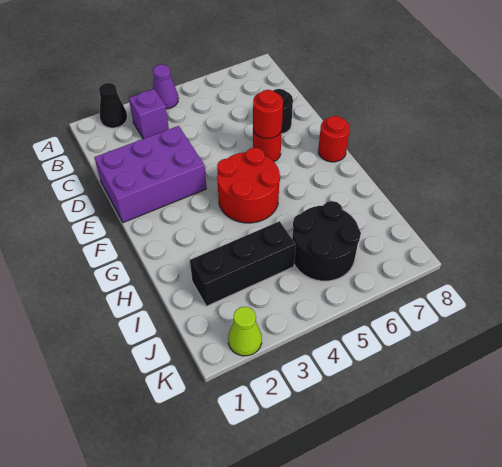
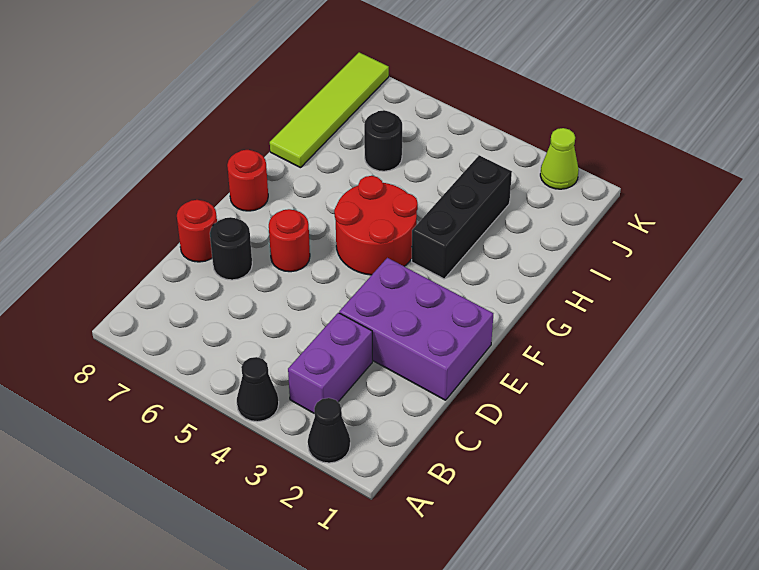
purple 1x1 cone [153,64,178,109] -> black 1x1 cone [237,357,279,422]
purple 1x1 brick [129,89,169,139] -> purple 1x2 brick [288,313,372,413]
red 1x1 round brick [253,90,283,138] -> red 1x1 round brick moved to [177,200,217,262]
none -> lime 1x4 tile [270,52,389,168]
black 1x3 brick [190,221,296,306] -> black 1x3 brick turned to [412,155,512,279]
black 2x2 round brick [292,201,361,281] -> black 1x1 round brick [364,110,402,171]

